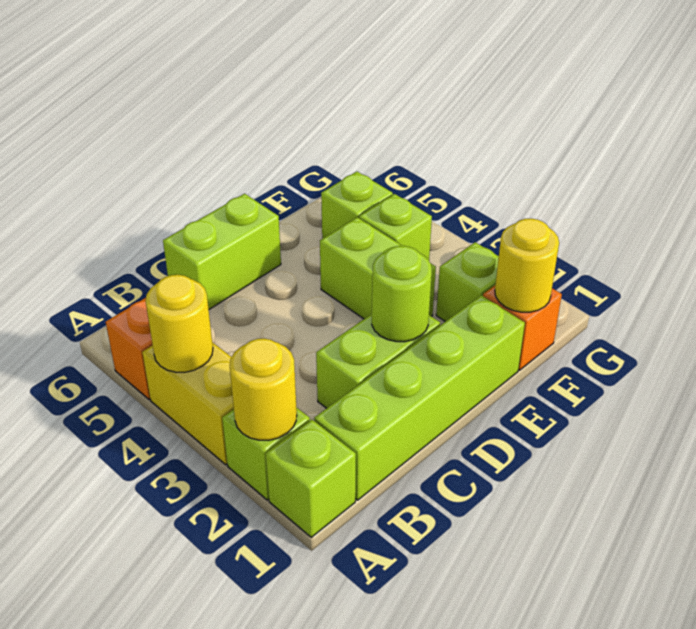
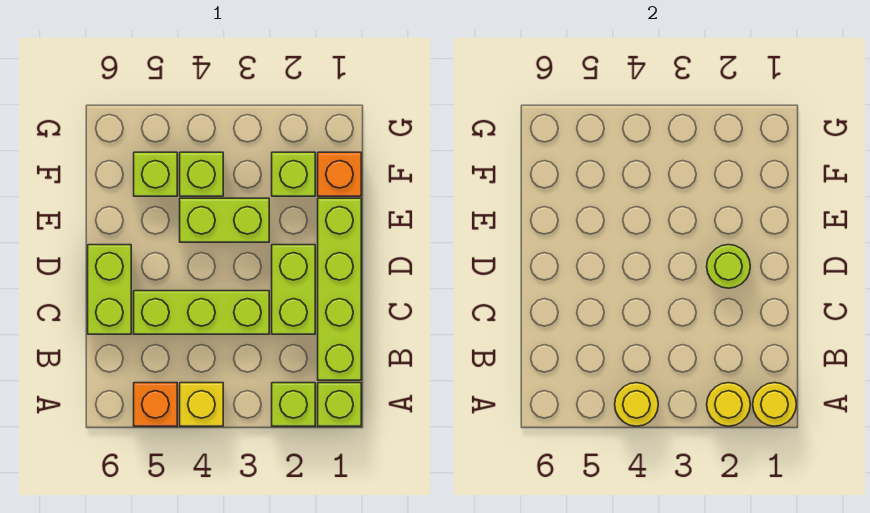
yellow 1x2 brick [142,342,234,464] -> yellow 1x1 brick [180,383,223,426]
none -> lime 1x3 brick [134,291,269,334]
yellow 1x1 round brick [495,219,559,312] -> yellow 1x1 round brick moved to [753,383,796,426]

